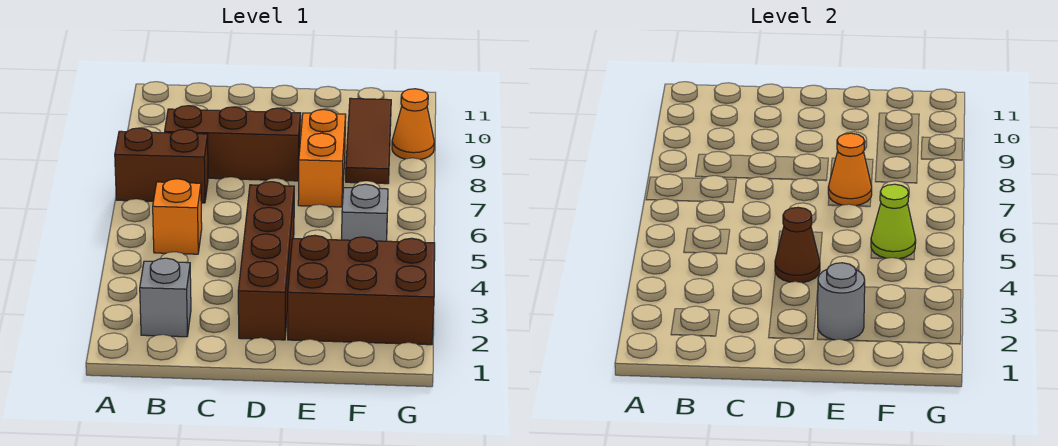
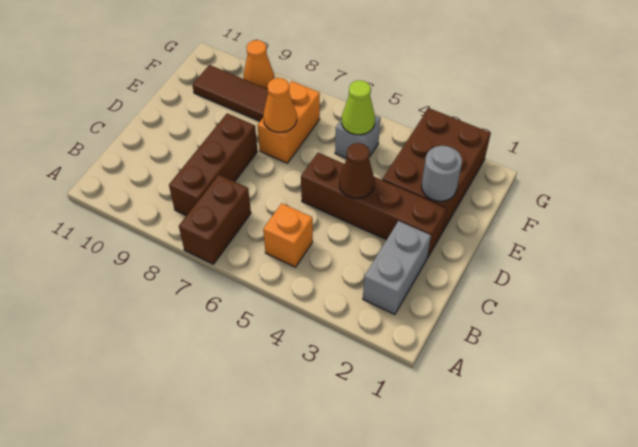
grey 1x1 brick [140,258,191,337] -> grey 1x2 brick [363,221,431,314]
orange 1x2 brick [298,110,346,207] -> orange 1x2 brick turned to [257,81,320,163]

